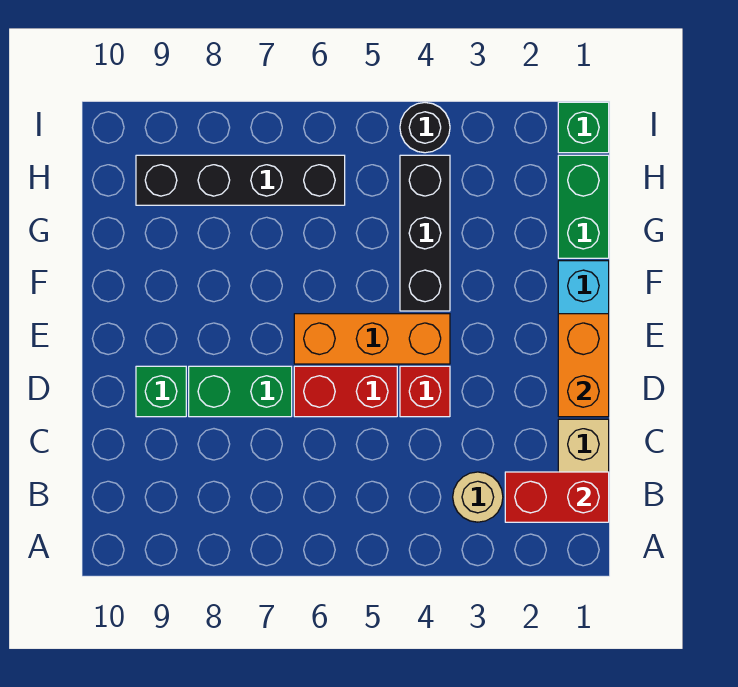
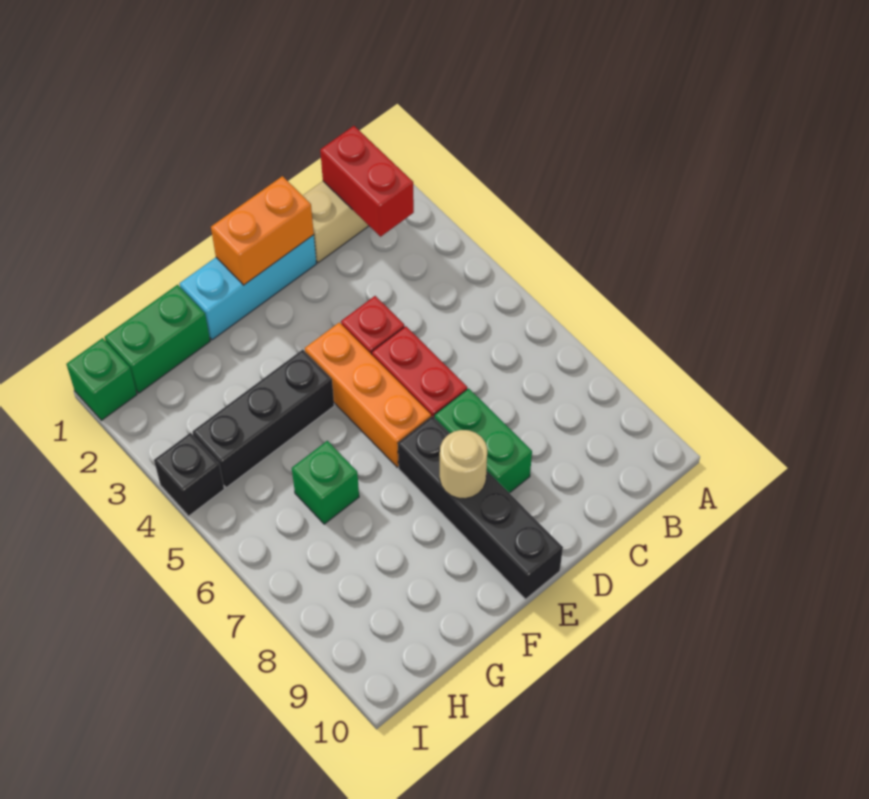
tan 1x1 round brick [453,472,503,522] -> tan 1x1 round brick moved to [440,430,487,499]
green 1x1 brick [136,366,186,417] -> green 1x1 brick moved to [292,441,359,524]
black 1x4 brick [136,155,345,205] -> black 1x4 brick moved to [398,416,563,599]
black 1x1 round brick [400,103,450,153] -> black 1x1 brick [154,433,224,516]

